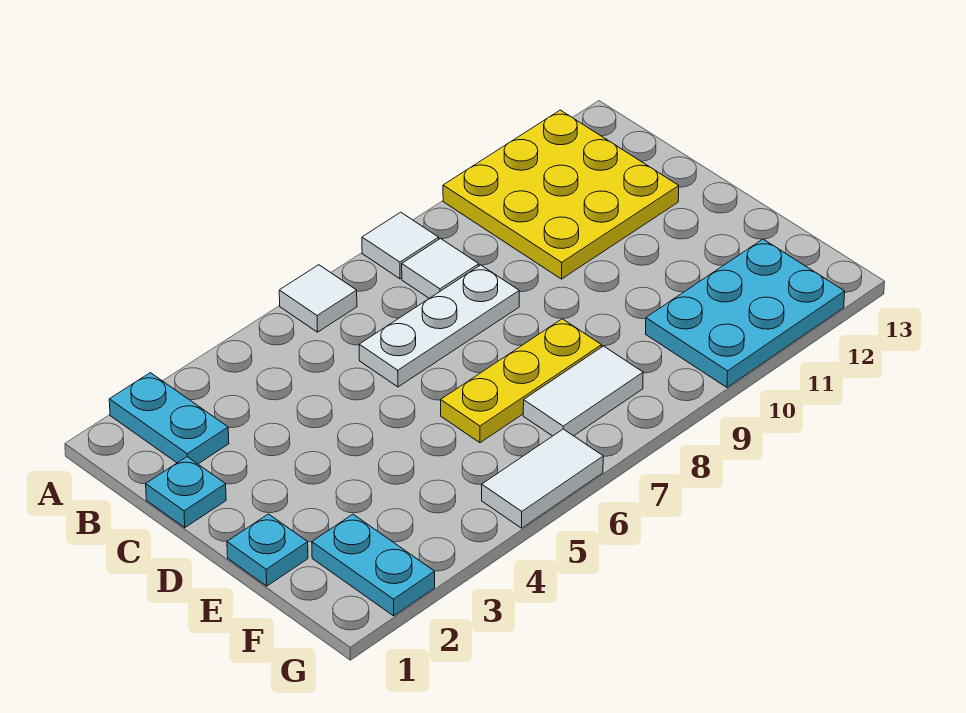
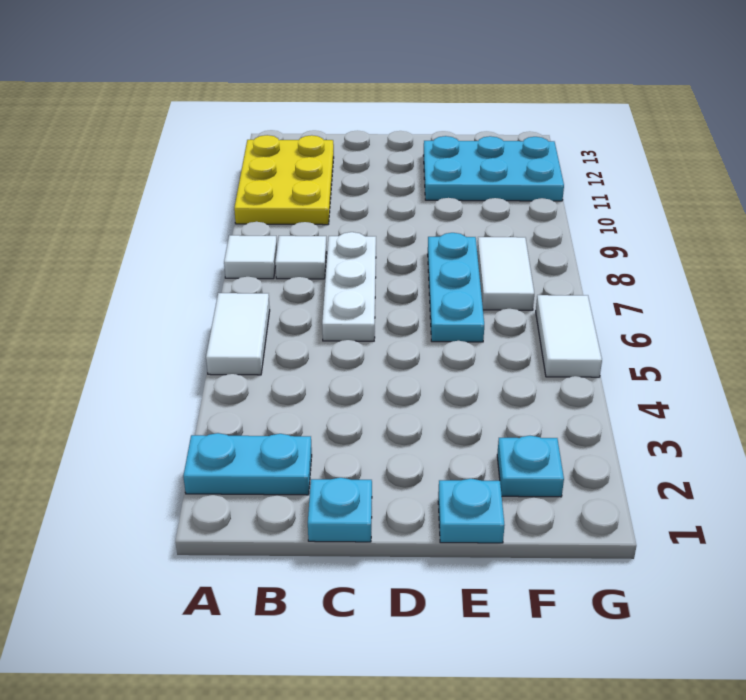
white 1x1 tile [279,265,357,332] -> white 1x2 tile [206,293,270,375]
yellow 3x3 plate [443,110,679,279] -> yellow 2x3 plate [234,135,334,225]
yellow 1x3 plate [441,319,602,443] -> cyan 1x3 plate [428,233,484,342]
cyan 1x2 plate [312,514,435,616] -> cyan 1x1 plate [497,436,564,497]
cyan 2x3 plate [646,239,845,387] -> cyan 2x3 plate turned to [423,136,564,201]

